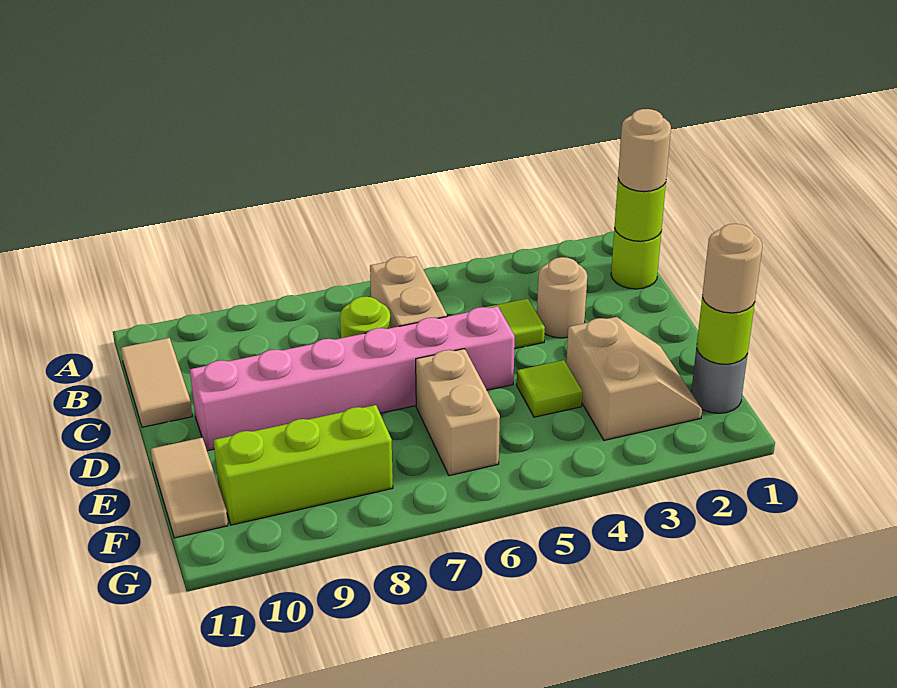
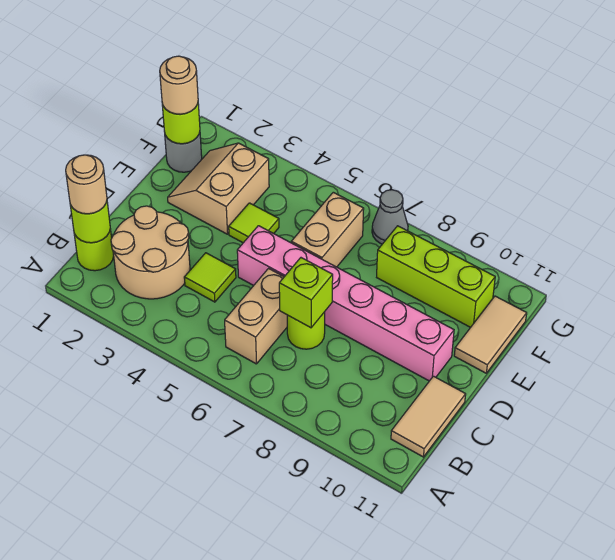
tan 1x1 round brick [537,257,587,338] -> tan 2x2 round brick [111,206,190,299]
none -> lime 1x1 brick [279,258,333,328]
none -> grey 1x1 cone [372,190,408,244]

